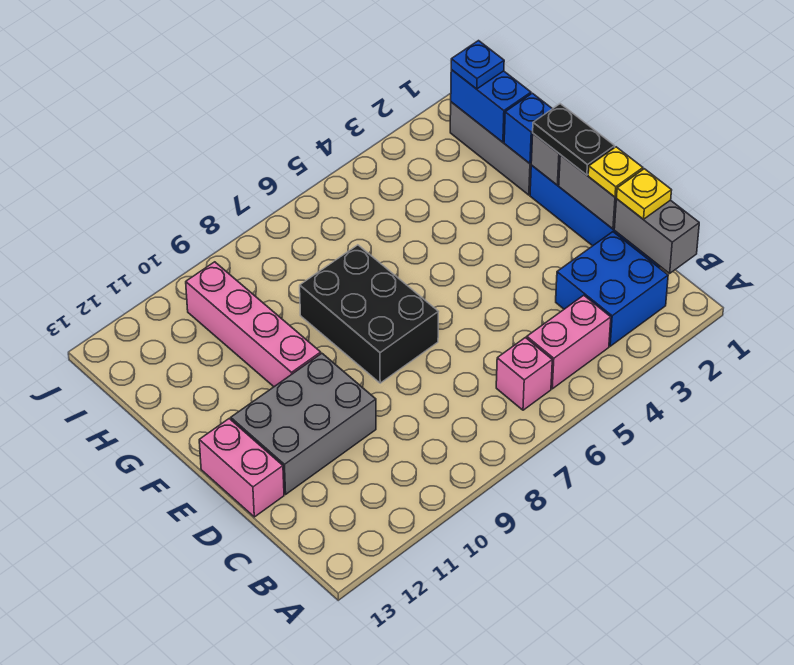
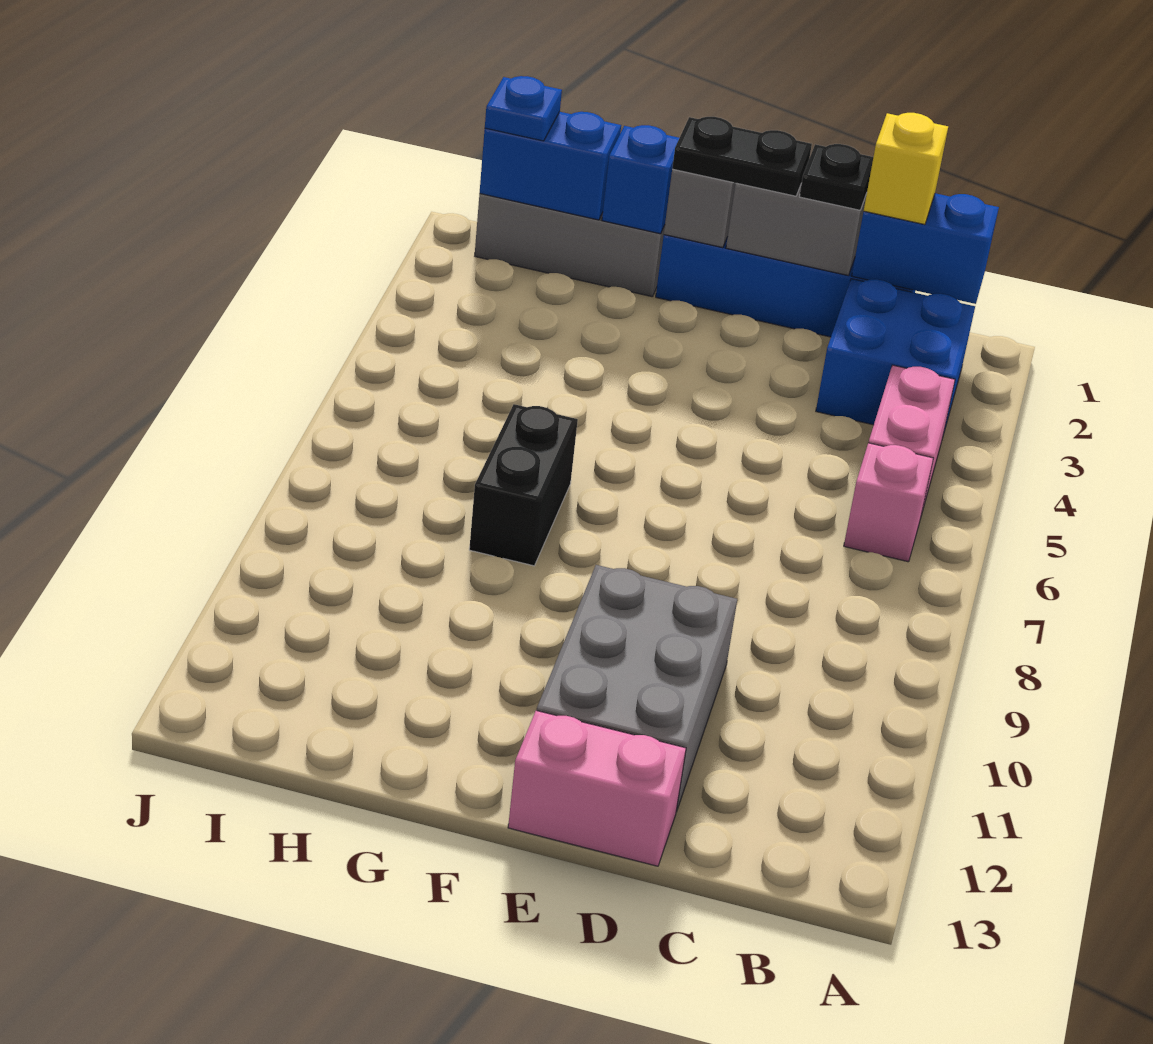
grey 1x2 brick [614,199,699,273] -> blue 1x2 brick [852,193,999,304]
yellow 1x1 plate [616,169,672,219] -> yellow 1x1 brick [864,113,948,225]
yellow 1x1 plate [588,147,643,197] -> black 1x1 plate [799,144,873,210]
black 2x3 brick [300,245,438,383] -> black 1x2 brick [469,404,578,566]
pink 1x4 brick [186,262,321,387] -> none

